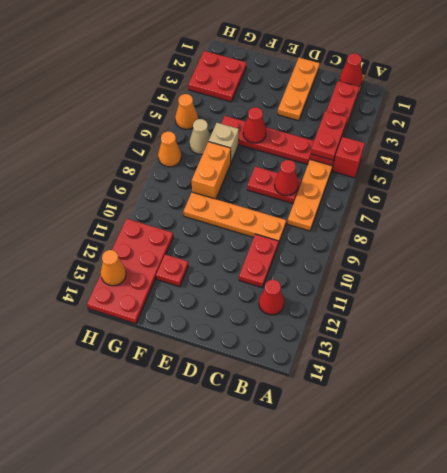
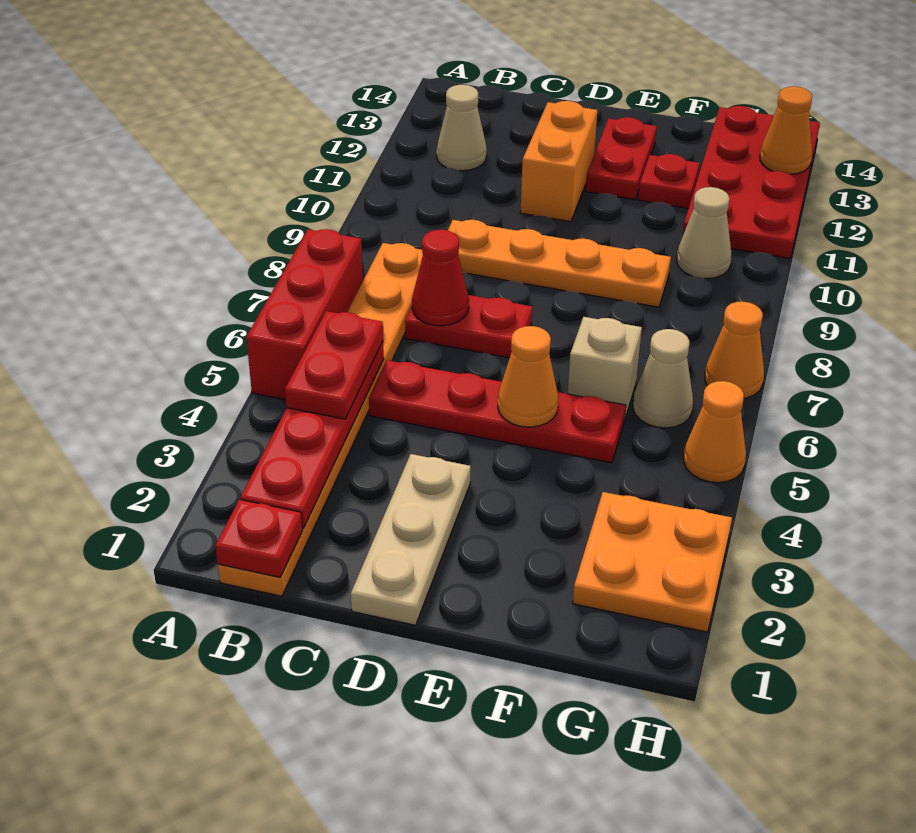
red 1x1 brick [333,137,365,178] -> red 1x3 brick [246,229,363,400]
red 1x1 cone [340,53,363,86] -> red 1x1 plate [215,500,302,577]
red 1x1 cone [259,280,284,315] -> tan 1x1 cone [437,85,487,171]
red 1x2 plate [239,234,278,288] -> red 1x2 plate moved to [585,117,657,200]
orange 1x3 plate [278,58,320,121] -> tan 1x3 plate [351,454,471,625]
red 1x1 cone [243,107,266,143] -> orange 1x1 cone [498,326,559,427]
orange 1x2 brick [192,142,231,199] -> orange 1x2 brick moved to [520,101,597,222]
red 2x2 plate [188,51,246,102] -> orange 2x2 plate [573,492,732,632]
none -> tan 1x1 cone [677,187,731,278]

